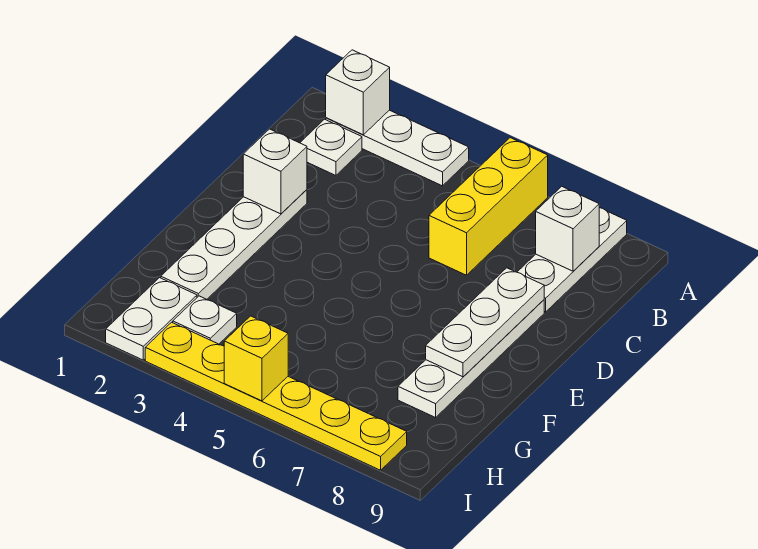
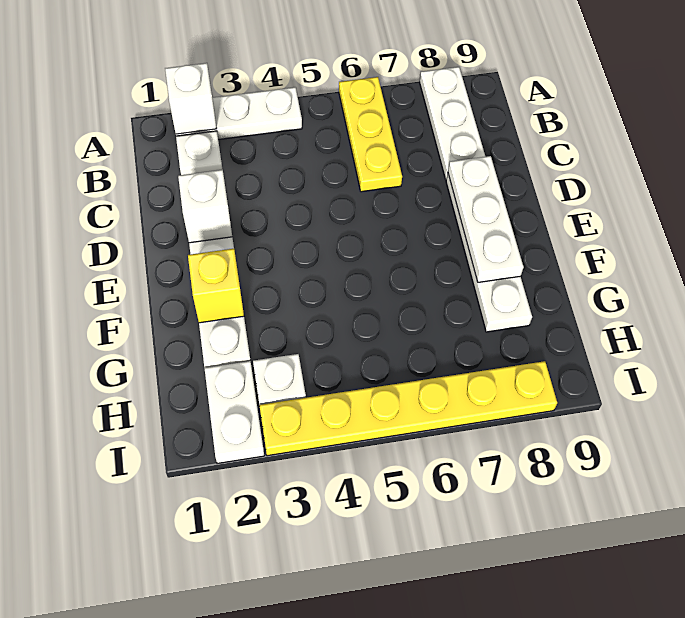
yellow 1x3 brick [429,138,548,275] -> yellow 1x3 plate [339,77,402,192]
white 1x1 brick [536,186,599,271] -> none
yellow 1x1 brick [224,316,288,401] -> yellow 1x1 brick moved to [188,249,244,323]

